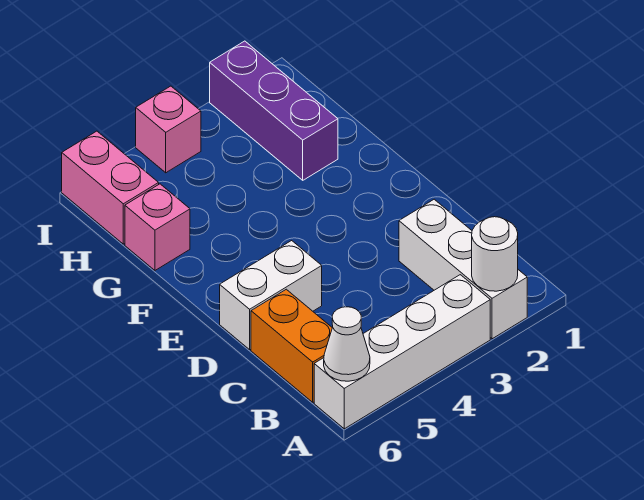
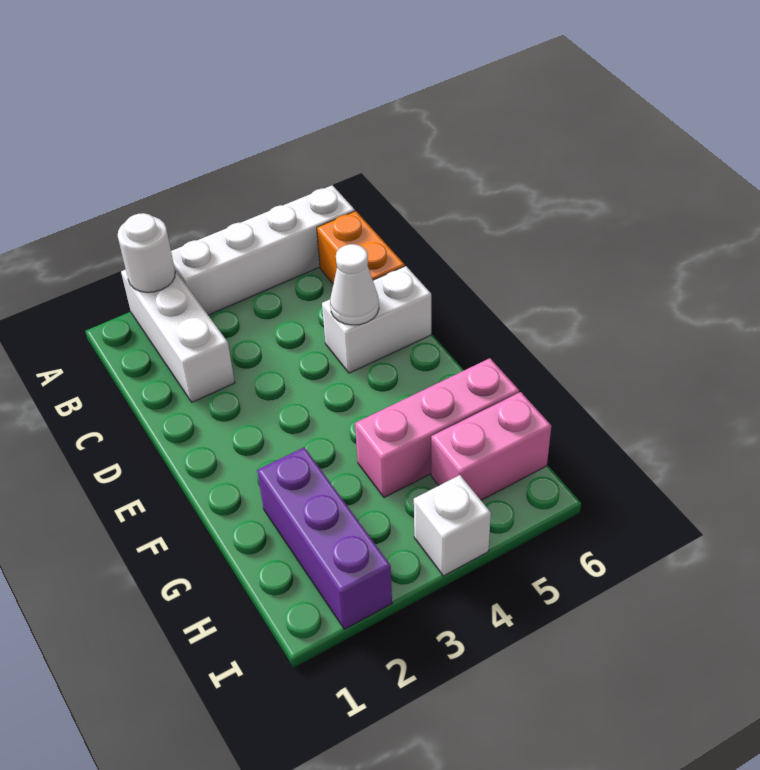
white 1x1 cone [324,307,370,381] -> white 1x1 cone moved to [330,244,379,325]
pink 1x1 brick [125,184,190,270] -> pink 1x3 brick [355,358,519,498]
pink 1x2 brick [62,131,159,244] -> pink 1x2 brick turned to [431,392,551,500]
pink 1x1 brick [136,86,201,173] -> white 1x1 brick [414,475,491,576]

